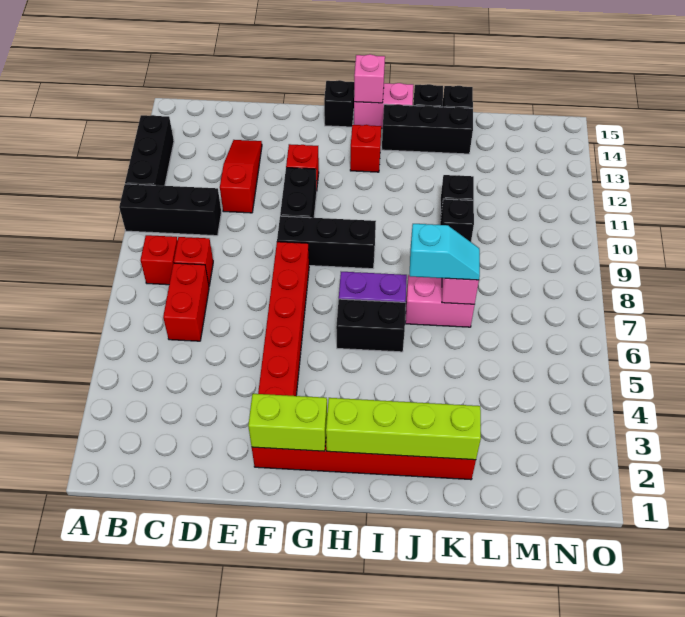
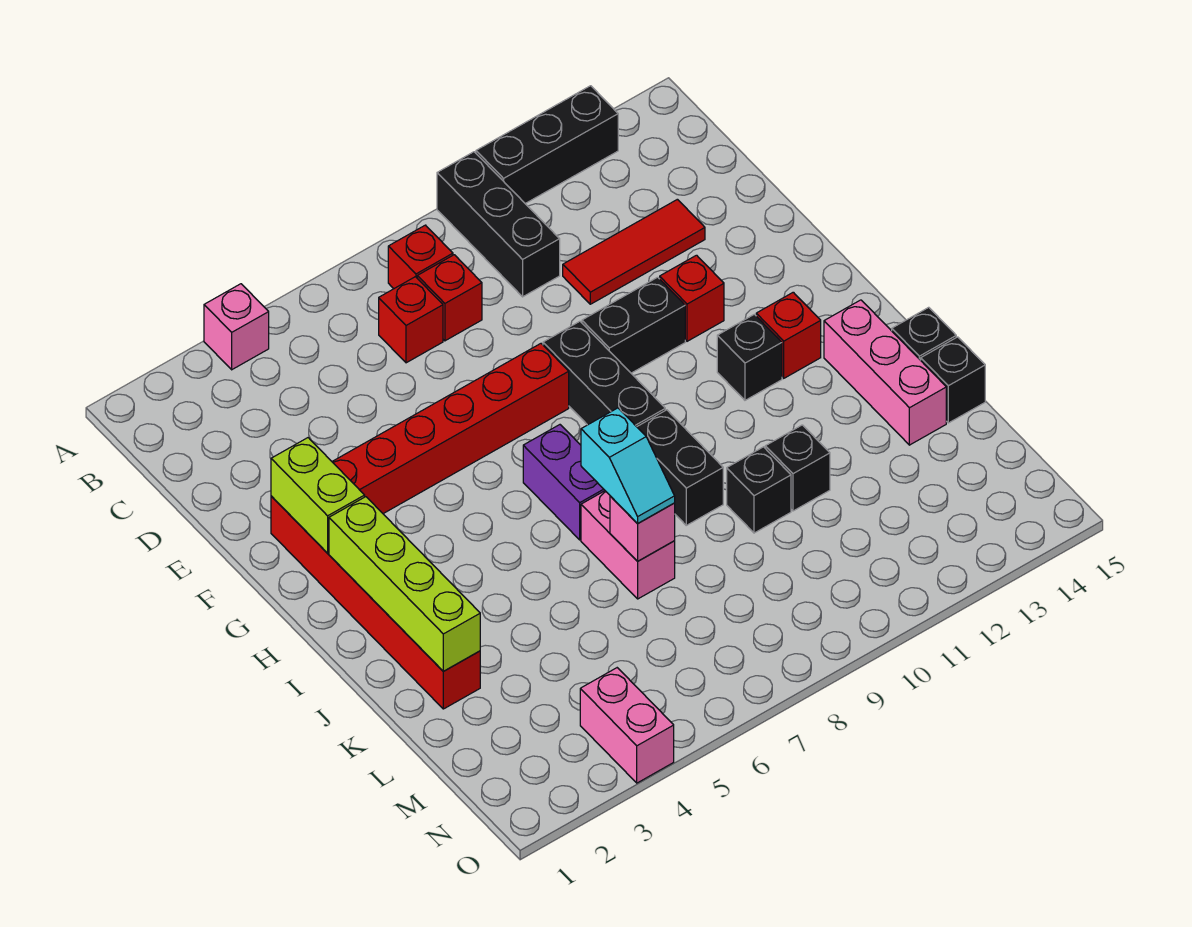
red 1x2 brick [163,263,209,341] -> red 1x1 brick [379,277,443,363]
red 1x3 slope [220,140,262,213] -> red 1x3 tile [563,199,705,304]
black 1x1 brick [324,80,354,127] -> black 1x1 brick moved to [717,314,782,400]
black 1x2 brick [336,299,406,352] -> black 1x2 brick moved to [637,410,723,525]
pink 1x2 brick [354,83,413,128] -> pink 1x2 brick moved to [580,668,674,783]
pink 1x1 brick [354,54,385,103] -> pink 1x1 brick moved to [204,284,269,370]
black 1x3 brick [382,104,473,154] -> pink 1x3 brick [824,300,946,445]

